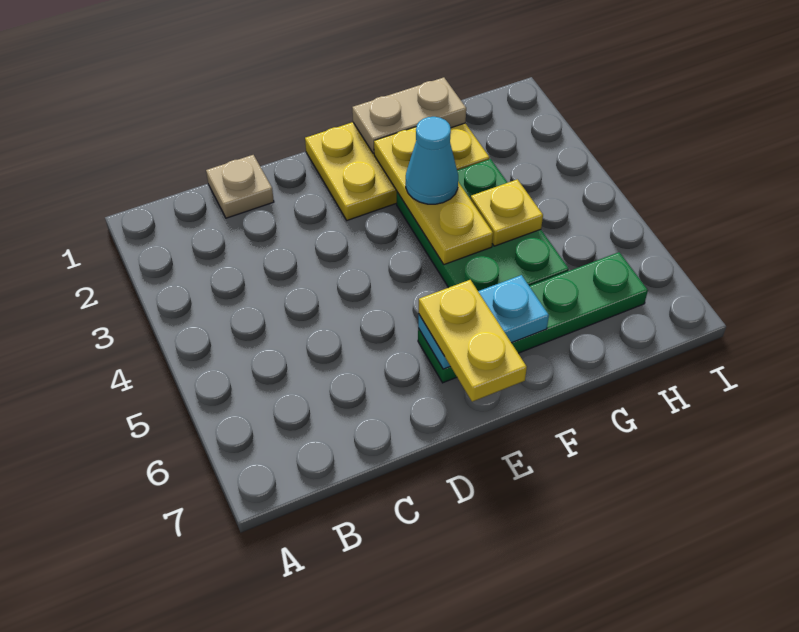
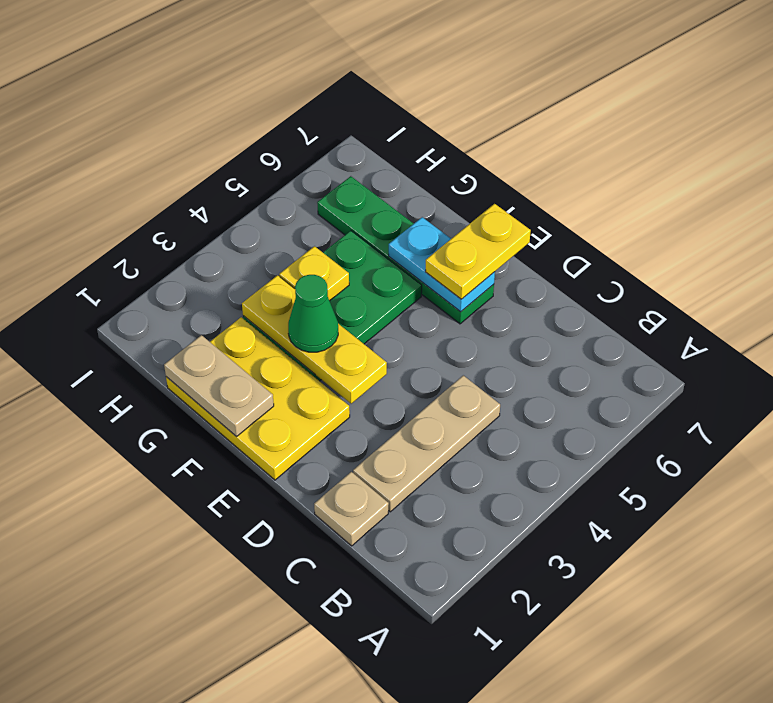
none -> tan 1x3 plate [353,375,500,512]
yellow 1x3 plate [374,127,493,265] -> yellow 1x3 plate turned to [242,275,387,404]
cyan 1x1 cone [406,117,458,204] -> green 1x1 cone [288,275,338,352]

